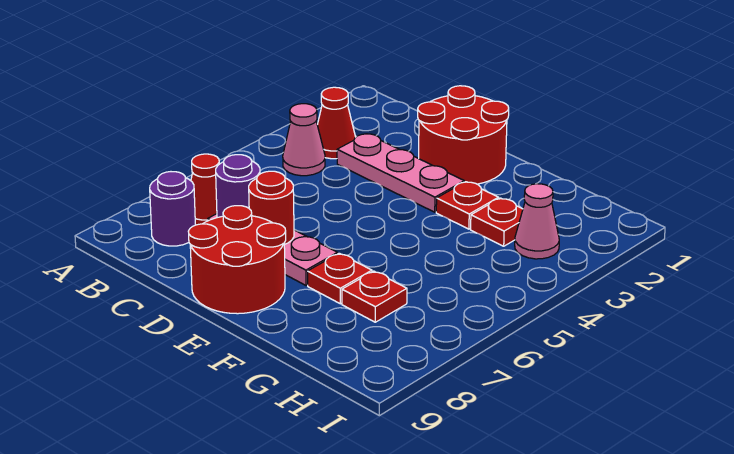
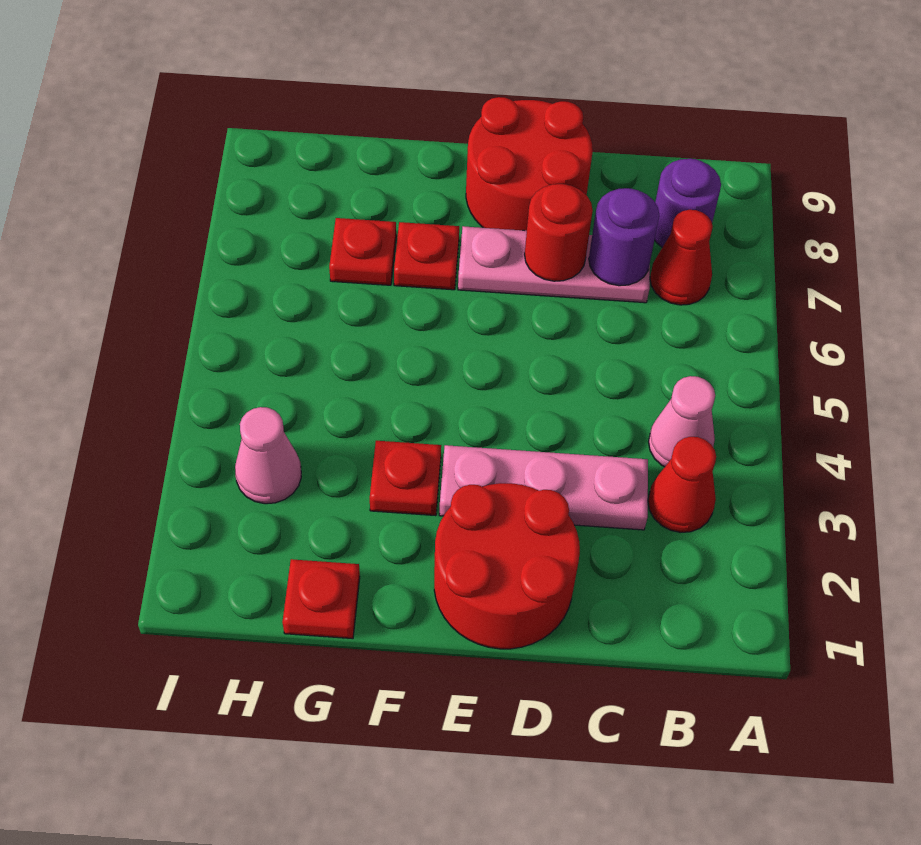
red 1x1 plate [471,198,523,246] -> red 1x1 plate moved to [282,559,360,639]

